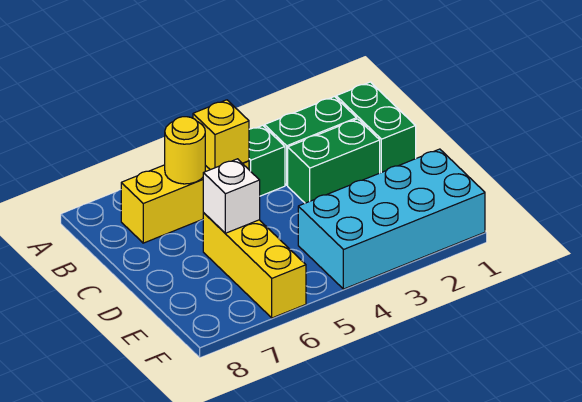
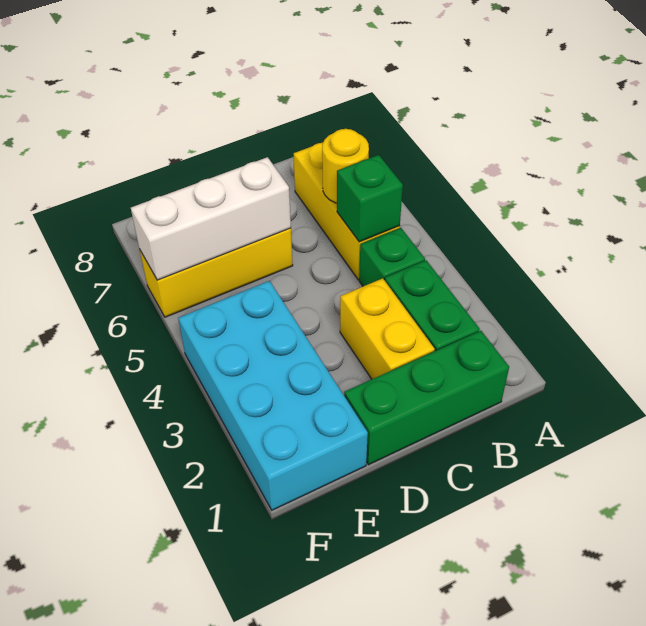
green 1x2 brick [336,82,416,173] -> green 1x3 brick [344,331,509,465]
yellow 1x1 brick [193,100,249,170] -> green 1x1 brick [337,155,403,242]
green 1x2 brick [288,119,380,203] -> yellow 1x2 brick [340,278,435,379]
white 1x1 brick [203,159,260,233] -> white 1x3 brick [131,157,291,280]

